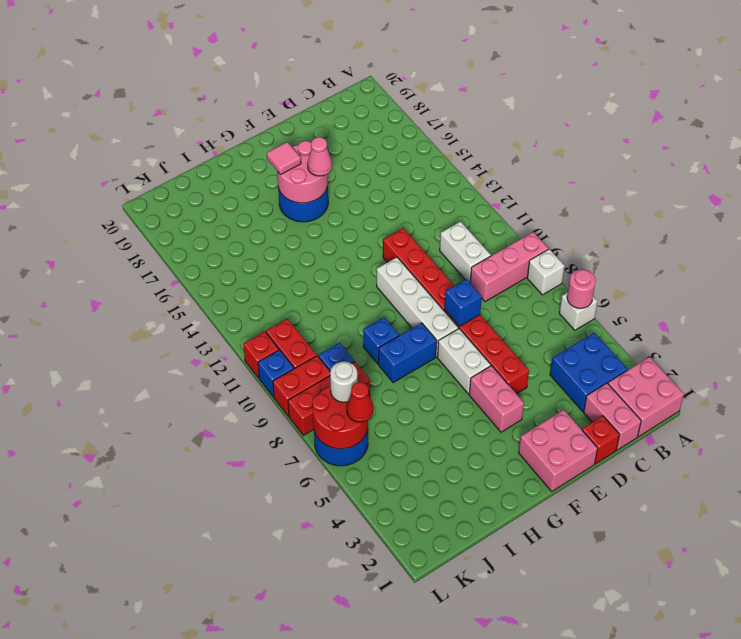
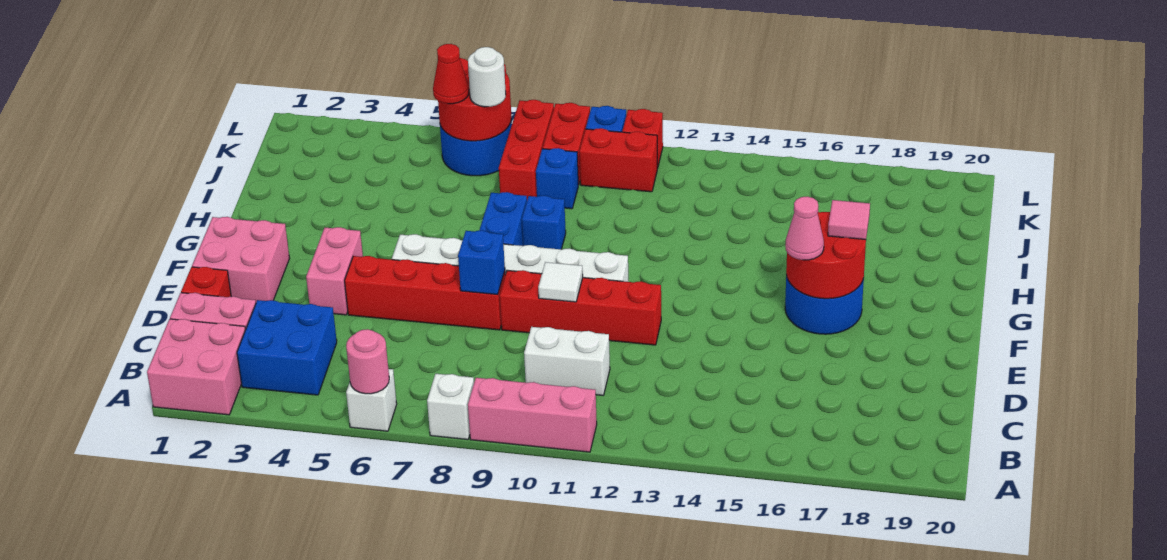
pink 1x3 brick [470,232,548,302] -> pink 1x3 brick turned to [468,378,597,452]
none -> white 1x1 tile [538,262,583,302]
pink 1x2 brick [469,366,524,432] -> pink 1x2 brick turned to [306,227,363,315]
pink 2x2 round brick [277,141,328,203] -> red 2x2 round brick [786,212,866,299]

